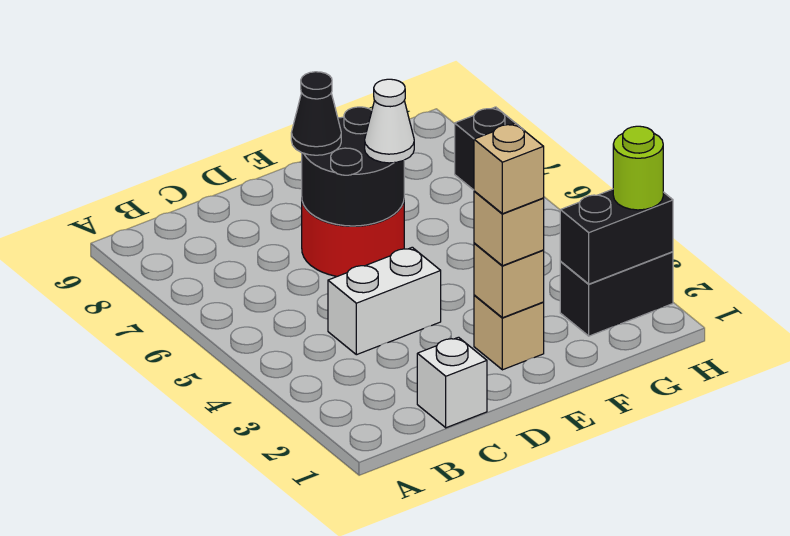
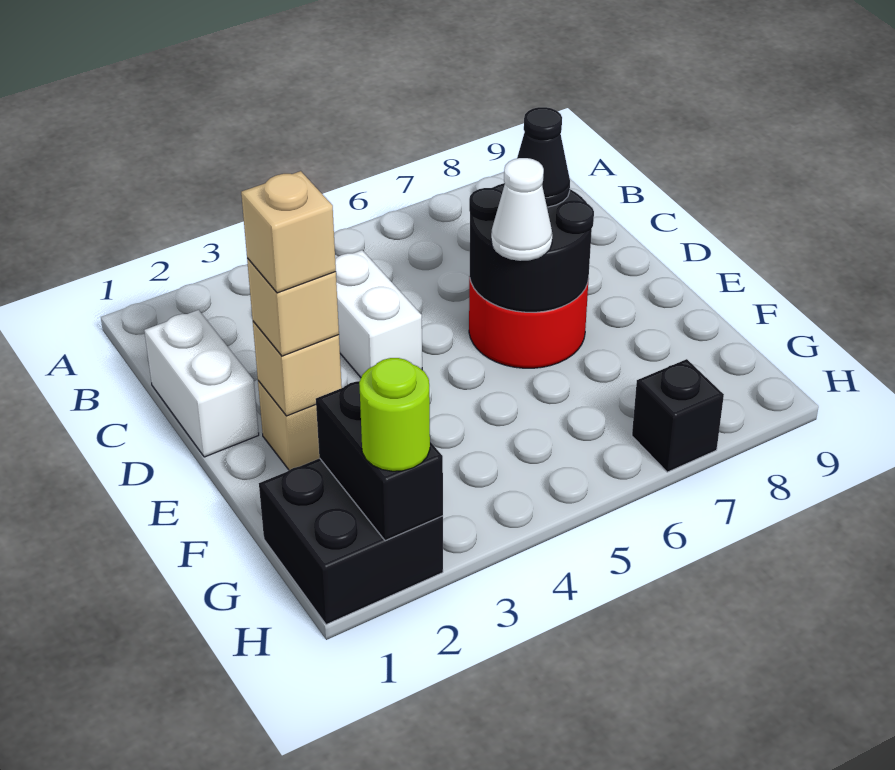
white 1x1 brick [417,337,487,428] -> white 1x2 brick [144,310,259,457]
black 1x2 brick [560,252,673,336] -> black 2x2 brick [259,458,443,625]

